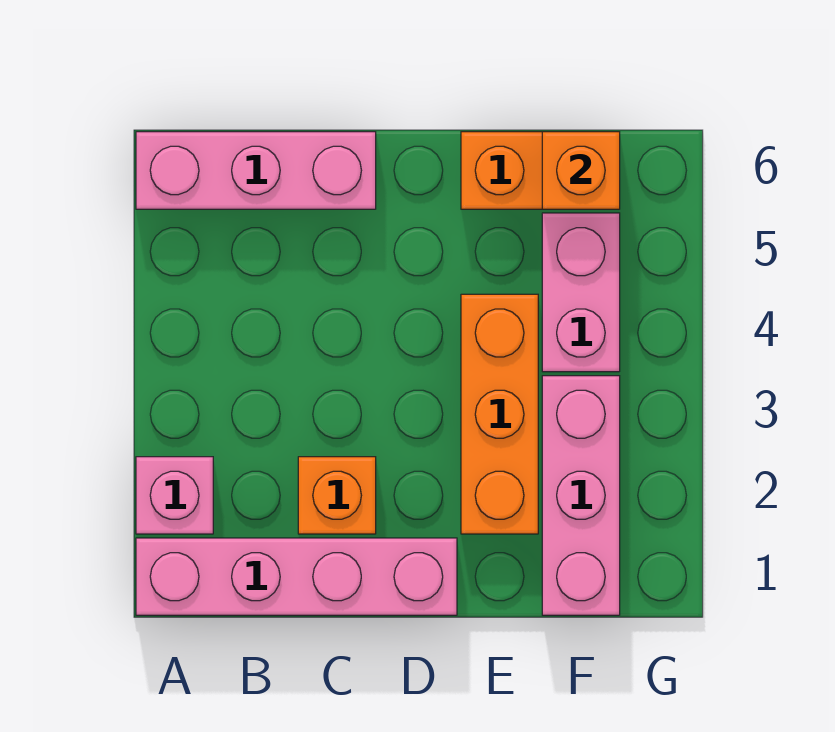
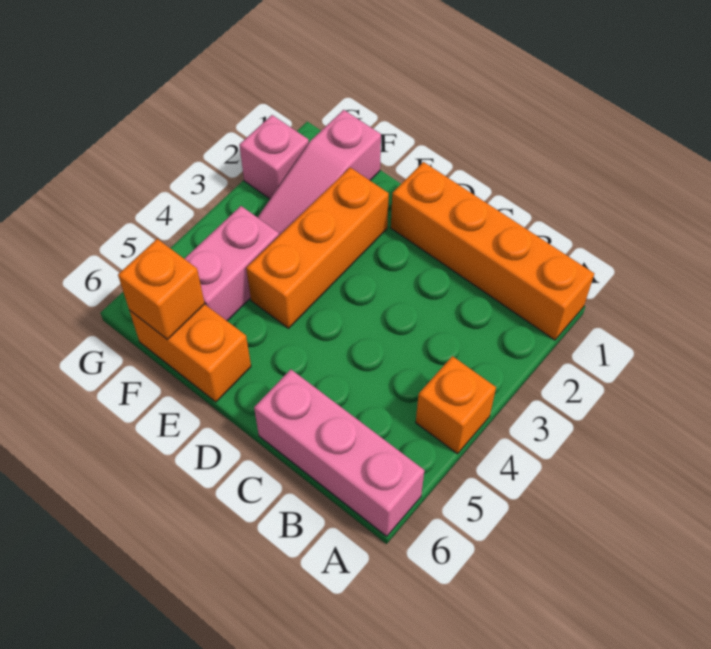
pink 1x4 brick [136,538,457,615] -> orange 1x4 brick [391,162,594,340]
pink 1x1 brick [136,457,213,534] -> pink 1x1 brick moved to [239,115,309,199]
orange 1x1 brick [298,457,376,534] -> orange 1x1 brick moved to [416,356,496,454]
pink 1x3 brick [542,376,620,615] -> pink 1x3 slope [258,110,381,235]

